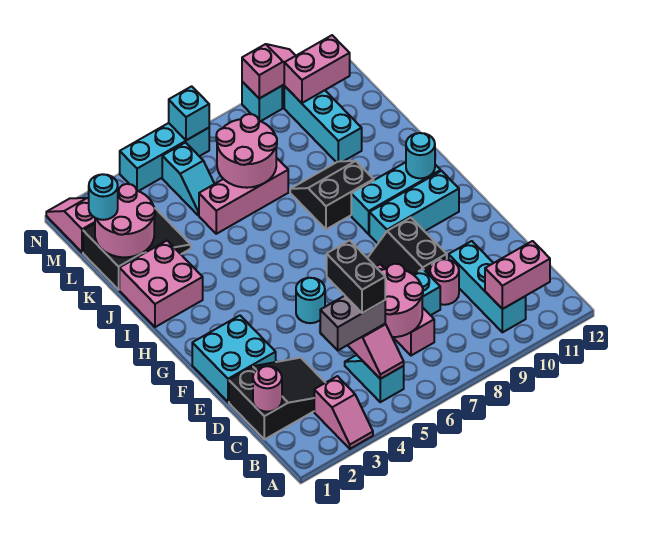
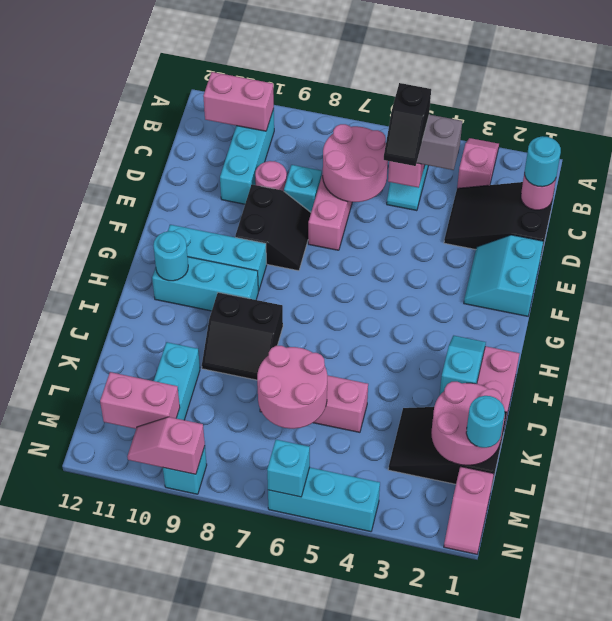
black 1x2 brick [327,240,385,313] -> black 1x2 slope [384,83,431,166]
cyan 2x2 brick [192,316,276,402] -> cyan 2x2 slope [464,235,543,316]
cyan 1x1 round brick [296,278,325,323] -> cyan 1x1 round brick moved to [525,136,561,187]
cyan 1x2 slope [162,143,214,215] -> cyan 1x2 slope moved to [440,336,486,395]

